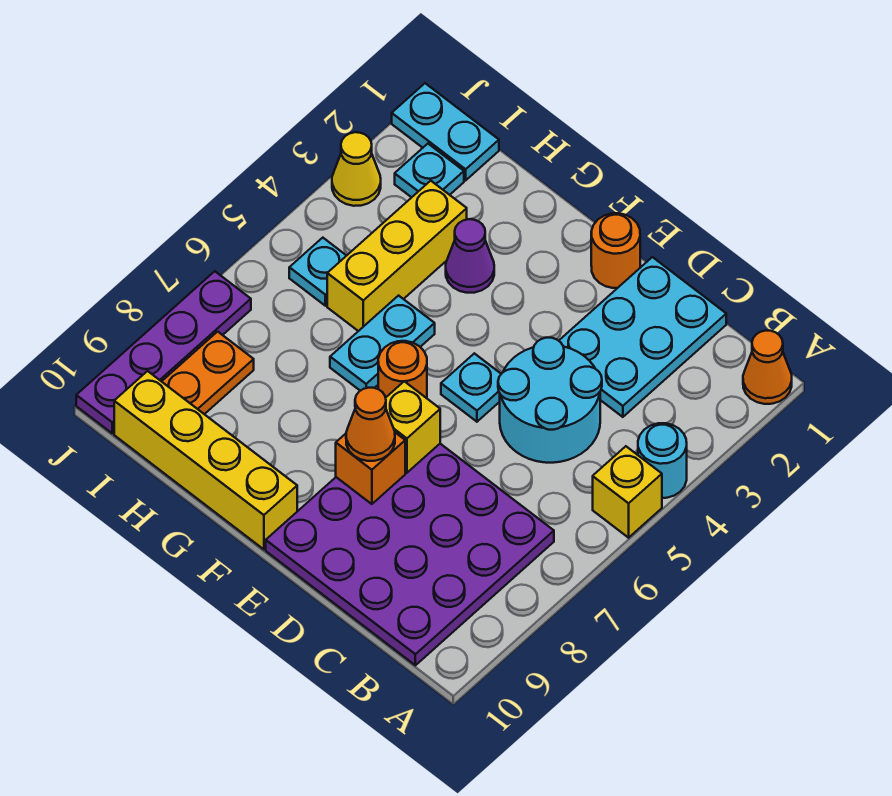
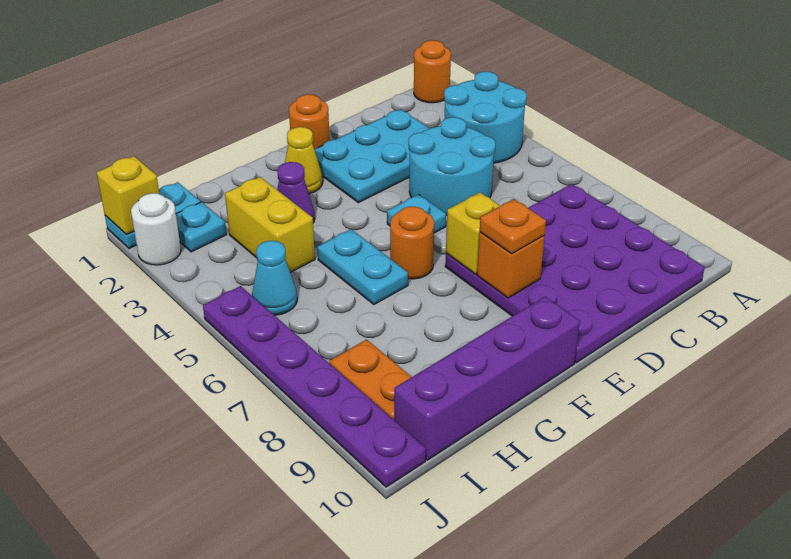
orange 1x1 cone [743,331,792,404] -> orange 1x1 round brick [414,40,451,103]
cyan 1x1 round brick [638,423,687,498] -> cyan 2x2 round brick [444,72,527,163]
yellow 1x1 brick [593,446,662,538] -> yellow 1x1 brick moved to [97,156,159,235]
cyan 2x3 plate [559,257,726,417] -> cyan 2x3 plate turned to [315,109,430,203]
orange 1x1 cone [346,388,395,461] -> orange 1x1 plate [480,199,546,254]
yellow 1x4 brick [114,371,297,549] -> purple 1x4 brick [394,296,580,460]
yellow 1x3 brick [327,181,467,331] -> yellow 1x2 brick [225,177,315,272]
cyan 1x1 plate [289,238,346,306] -> cyan 1x1 cone [252,241,297,315]
none -> white 1x1 round brick [131,193,181,265]
yellow 1x1 cone [332,132,381,206] -> yellow 1x1 cone moved to [285,127,323,194]
purple 1x4 plate [76,271,251,433] -> purple 1x6 plate [203,286,426,487]

